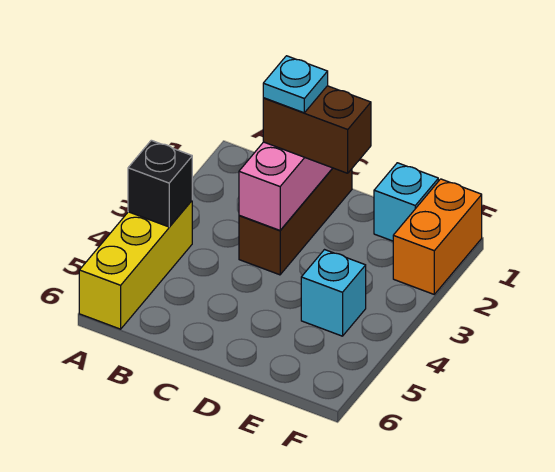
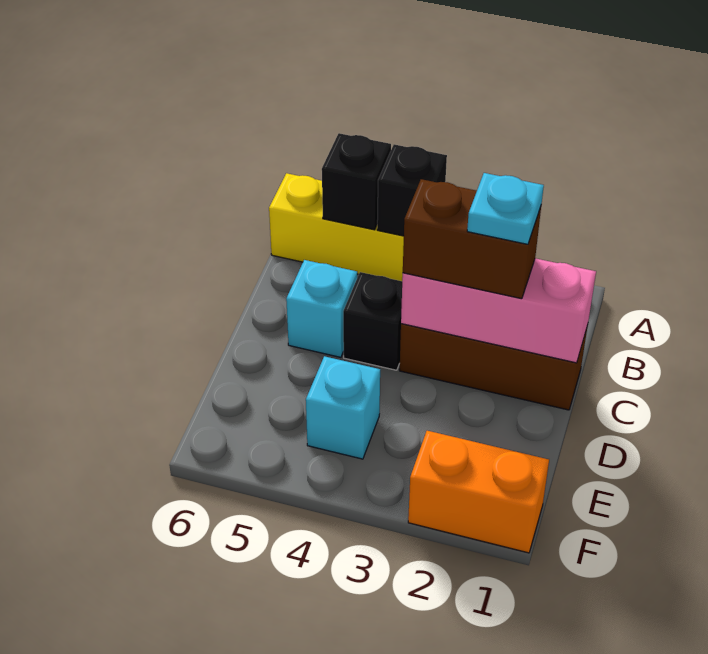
none -> black 1x1 brick [322,133,391,230]
brown 1x2 brick [263,86,371,173] -> brown 1x2 brick turned to [403,179,541,299]
none -> black 1x1 brick [343,272,402,370]
cyan 1x1 brick [374,163,438,241] -> cyan 1x1 brick moved to [286,260,357,357]

